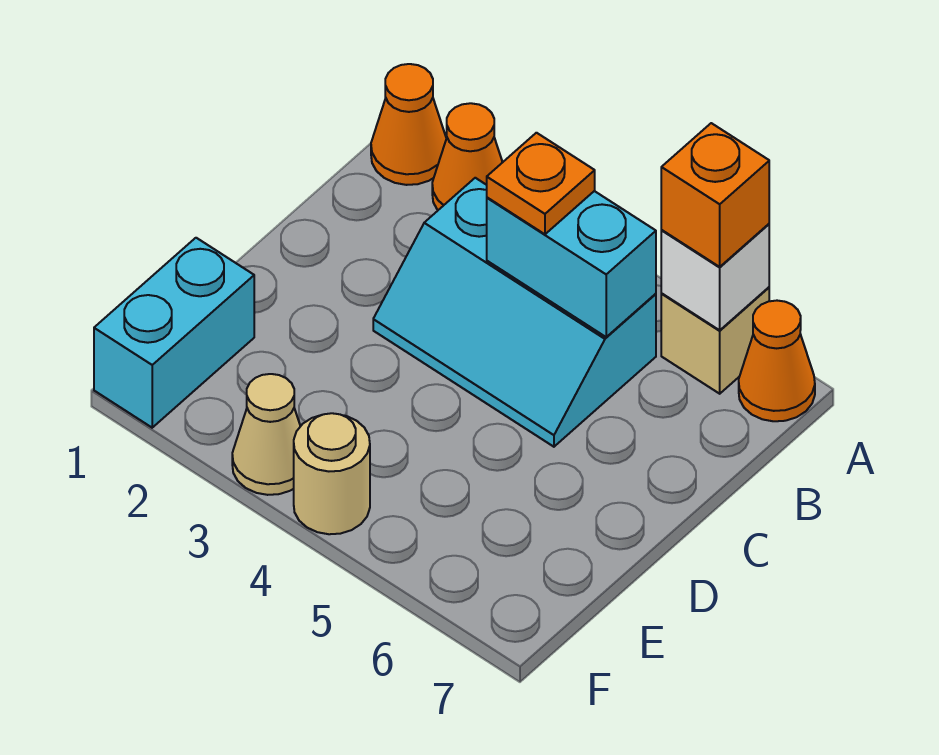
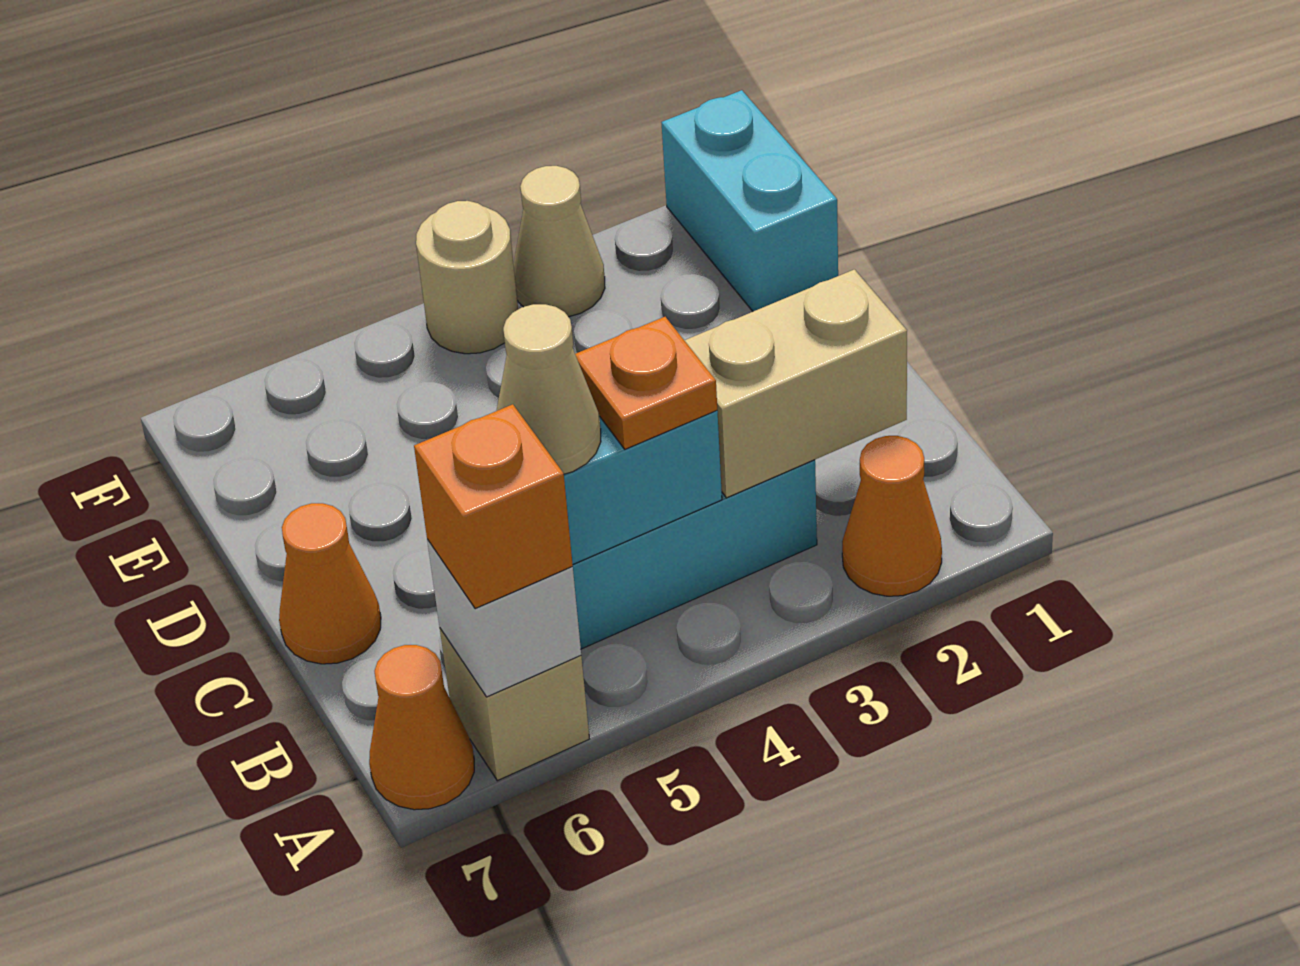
orange 1x1 cone [371,64,446,185] -> orange 1x1 cone moved to [279,503,381,664]
none -> tan 1x2 brick [684,269,907,498]
none -> tan 1x1 cone [496,304,601,474]

